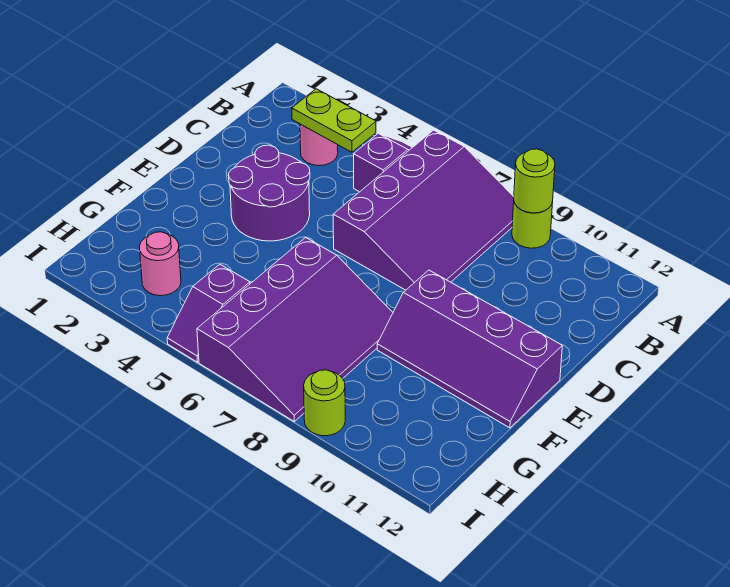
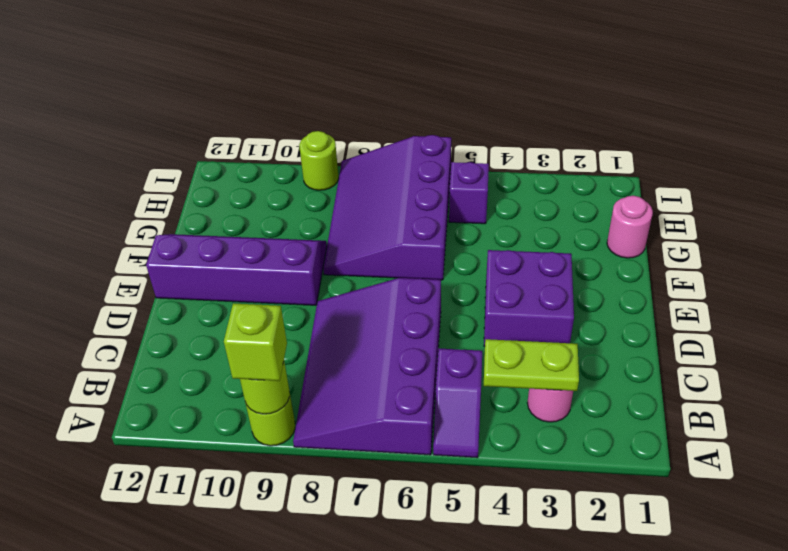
none -> lime 1x1 brick [224,303,287,381]
purple 2x2 round brick [229,145,310,241] -> purple 2x2 brick [484,250,574,346]
pink 1x1 round brick [139,232,181,296] -> pink 1x1 round brick moved to [607,196,653,258]

